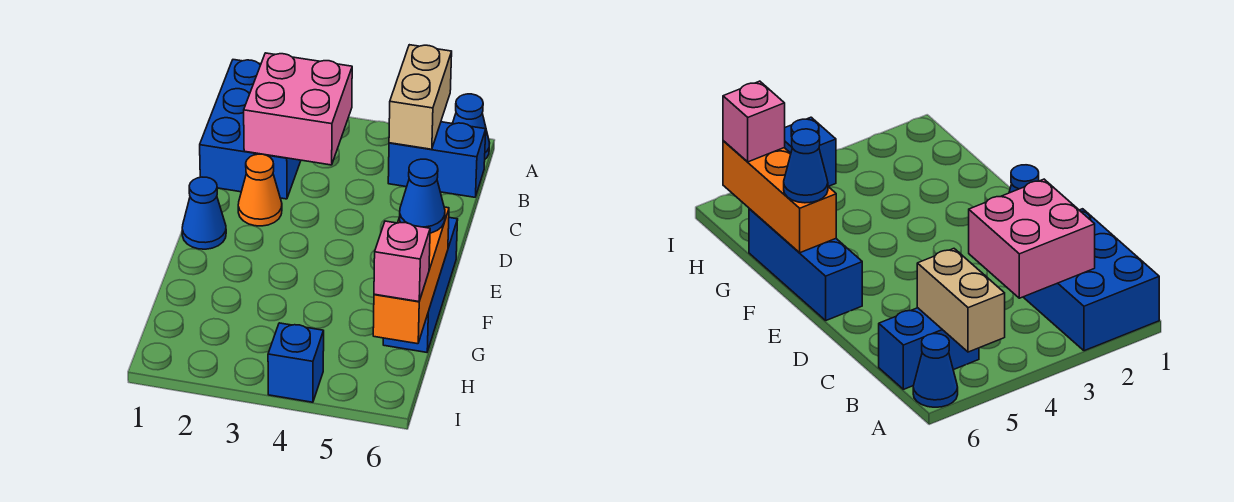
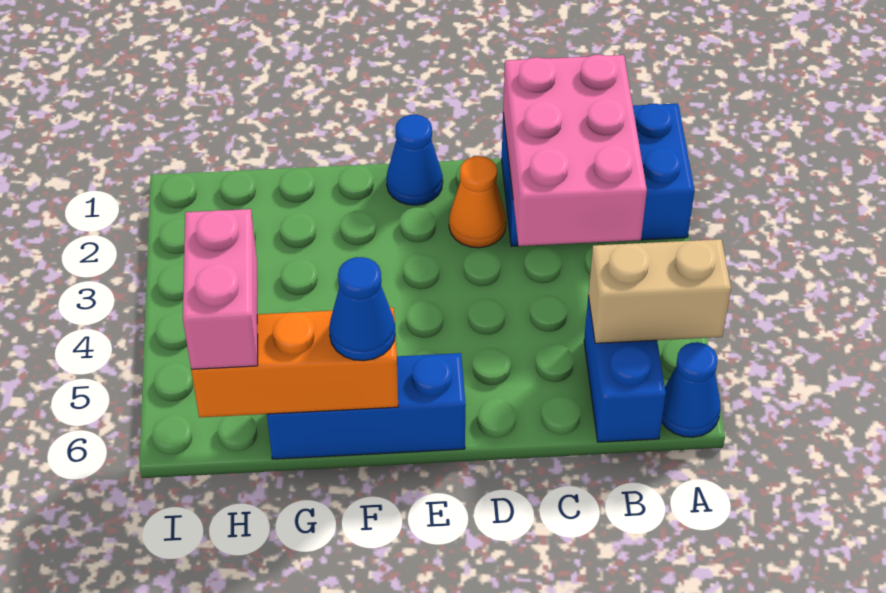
pink 2x2 brick [244,53,352,165] -> pink 2x3 brick [503,55,647,246]
pink 1x1 brick [374,221,430,302] -> pink 1x2 brick [183,209,258,370]
blue 1x1 brick [268,323,324,402] -> none

